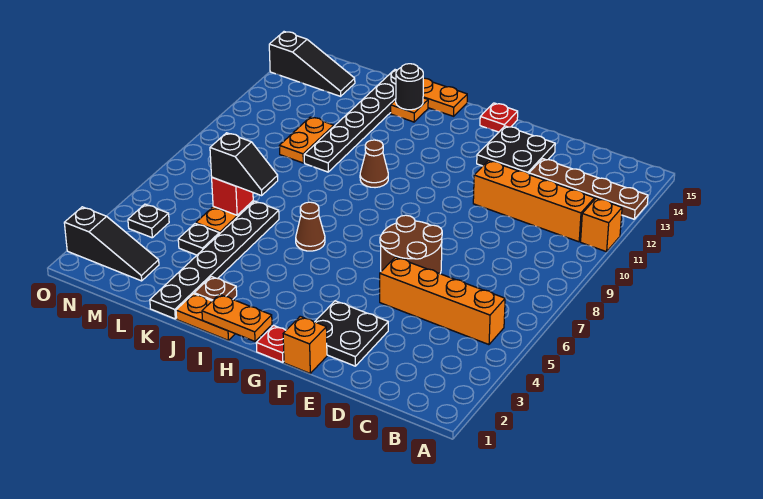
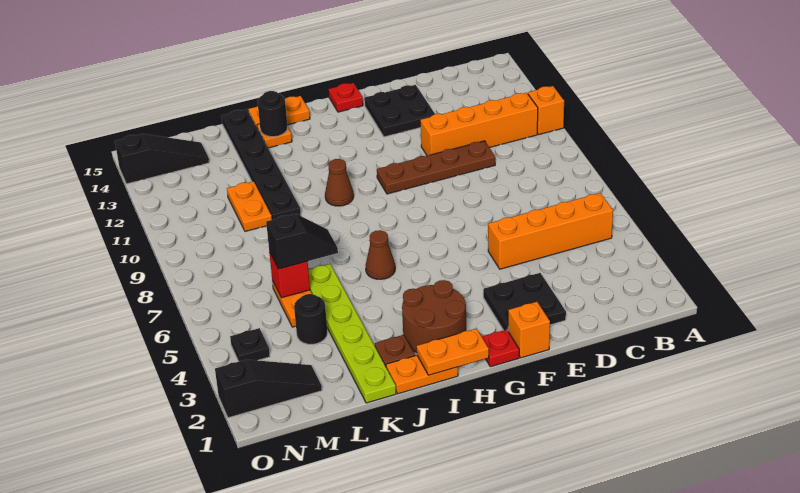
brown 1x4 plate [529,159,648,219] -> brown 1x4 plate moved to [377,141,495,194]
brown 2x2 round brick [380,215,442,274] -> brown 2x2 round brick moved to [402,280,466,353]
black 1x6 plate [150,201,279,319] -> lime 1x6 plate [308,264,396,403]
black 1x1 plate [178,224,219,255] -> black 1x1 round brick [294,294,327,344]

